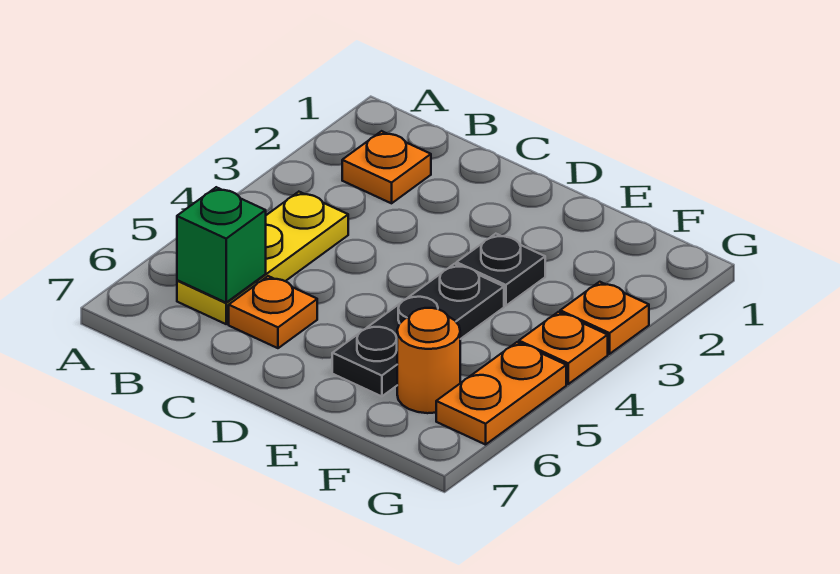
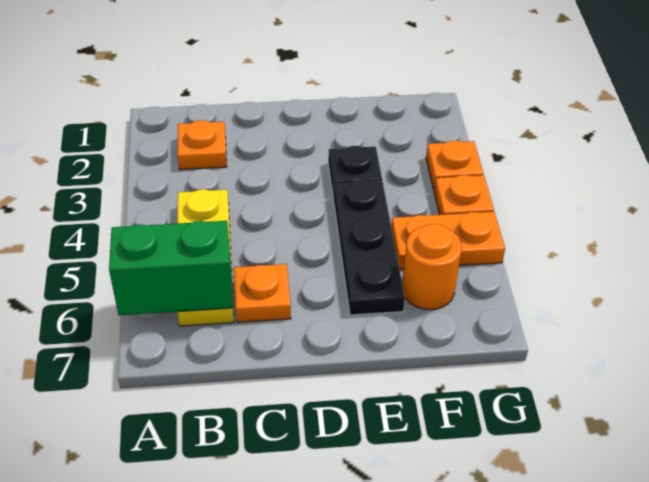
green 1x1 brick [177,187,266,303] -> green 1x2 brick [109,221,233,315]
orange 1x2 plate [436,342,566,445] -> orange 1x2 plate turned to [391,212,505,269]

